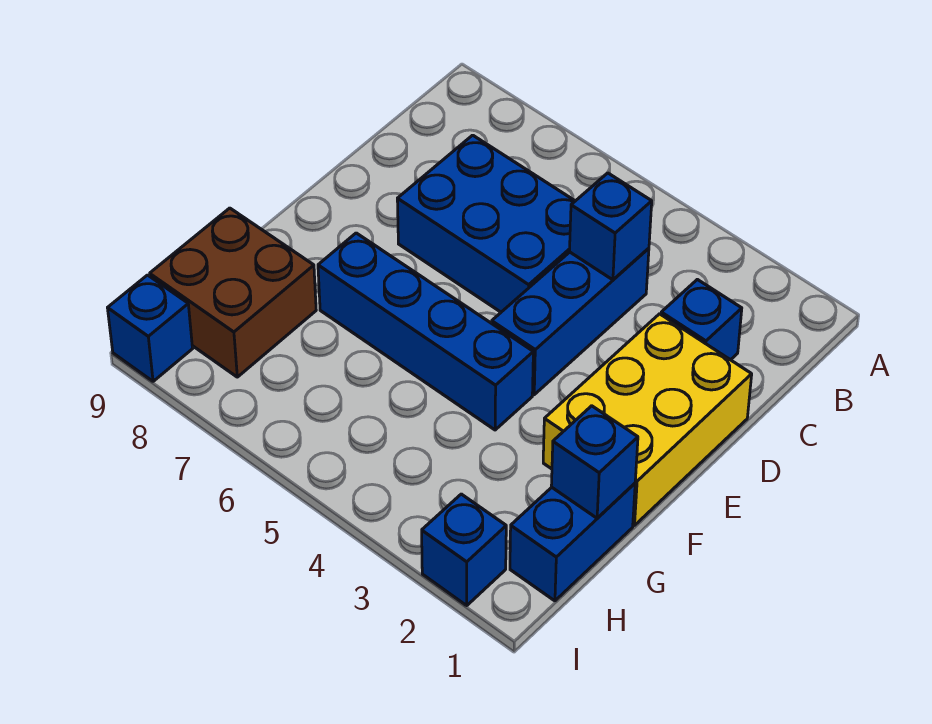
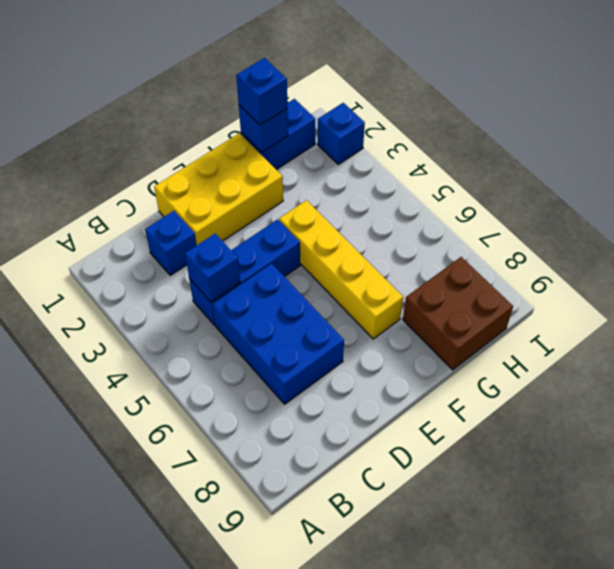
blue 1x4 brick [318,233,533,430] -> yellow 1x4 brick [279,200,403,339]
blue 1x1 brick [108,275,193,381] -> blue 1x1 brick moved to [236,58,287,125]

